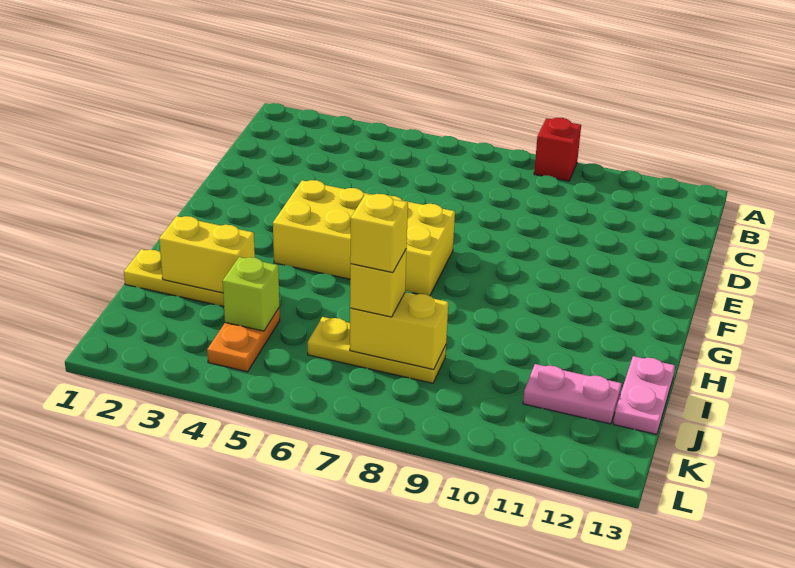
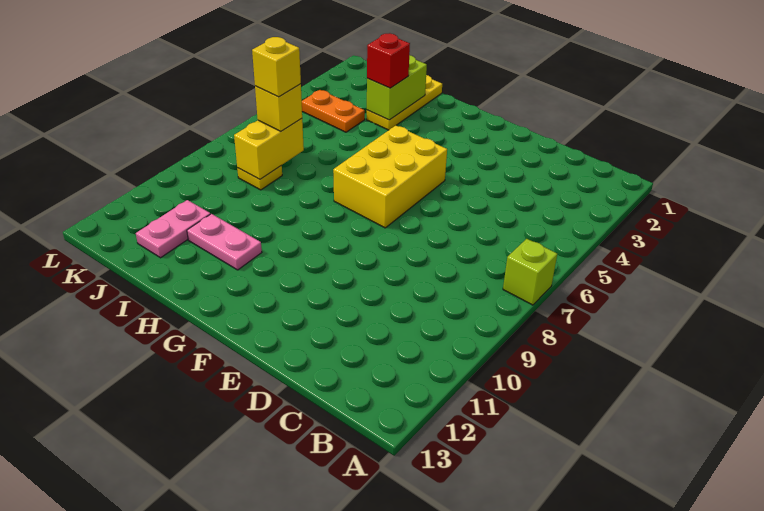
red 1x1 brick [534,118,581,181] -> red 1x1 brick moved to [367,33,410,88]
yellow 2x4 brick [273,180,455,296] -> yellow 2x3 brick [333,126,447,228]
yellow 1x2 brick [159,216,255,293] -> lime 1x2 brick [367,55,427,120]
pink 1x2 plate [613,356,675,434] -> pink 1x2 plate moved to [187,214,262,270]
lime 1x1 brick [223,257,279,331] -> lime 1x1 brick moved to [503,239,557,305]
yellow 1x3 plate [308,317,446,383] -> yellow 1x1 plate [237,166,282,190]

